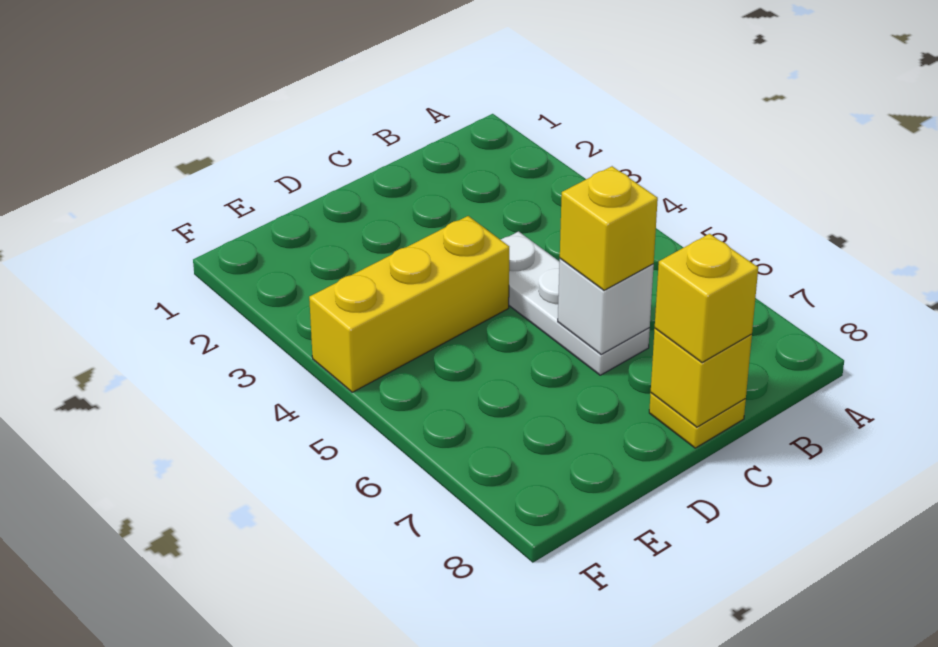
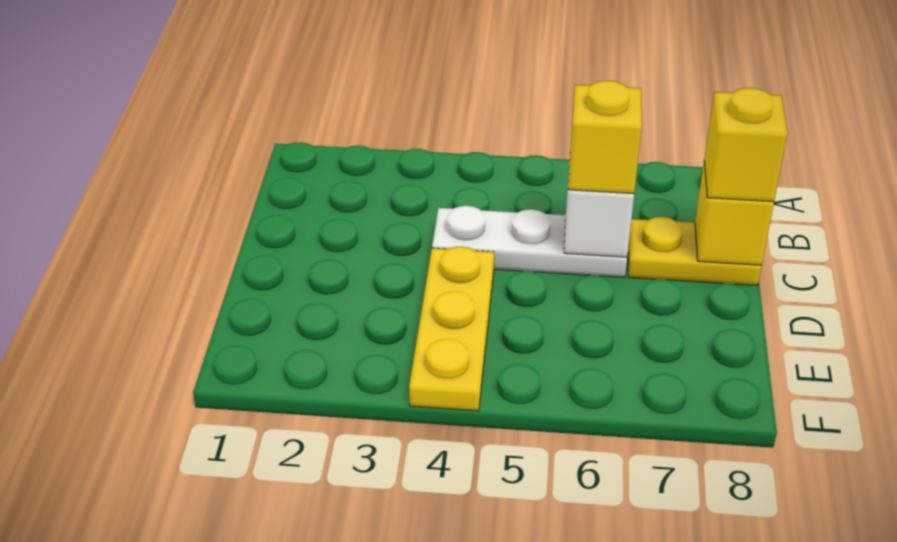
yellow 1x1 plate [649,393,746,448] -> yellow 1x2 plate [628,217,762,285]
yellow 1x3 brick [309,216,509,392] -> yellow 1x3 plate [409,247,494,411]

